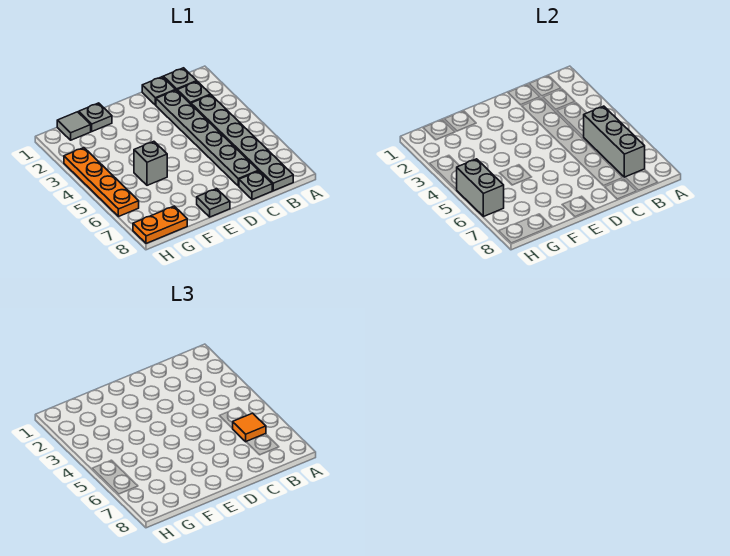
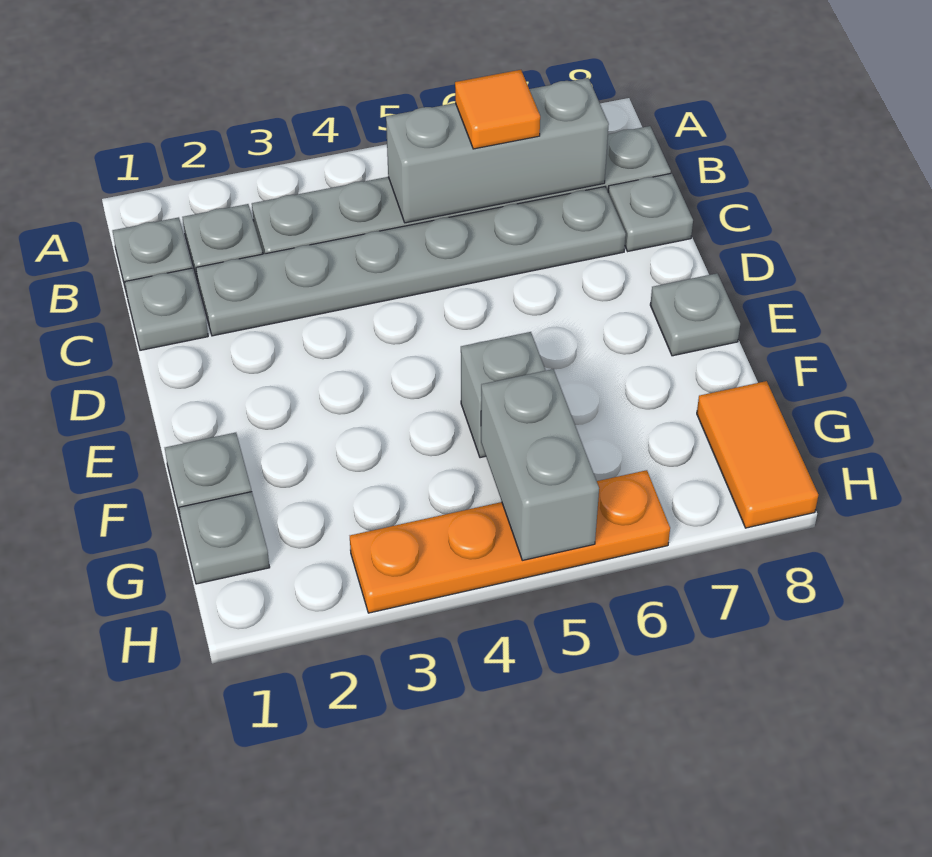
grey 1x1 tile [57,112,91,140] -> grey 1x1 plate [179,492,270,584]
orange 1x2 plate [133,206,187,243] -> orange 1x2 tile [697,381,818,528]
grey 1x2 brick [457,159,504,217] -> grey 1x2 brick turned to [481,369,599,560]

